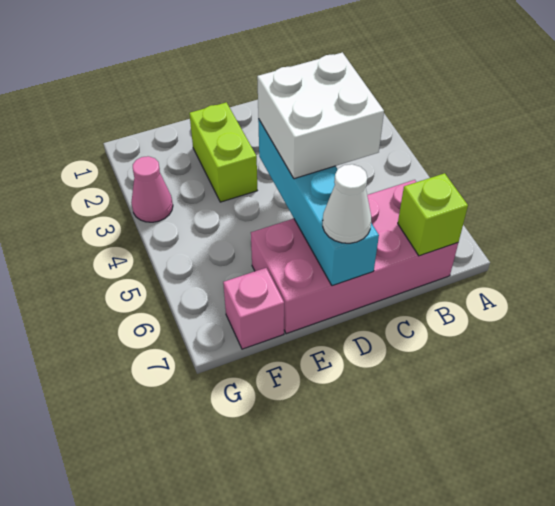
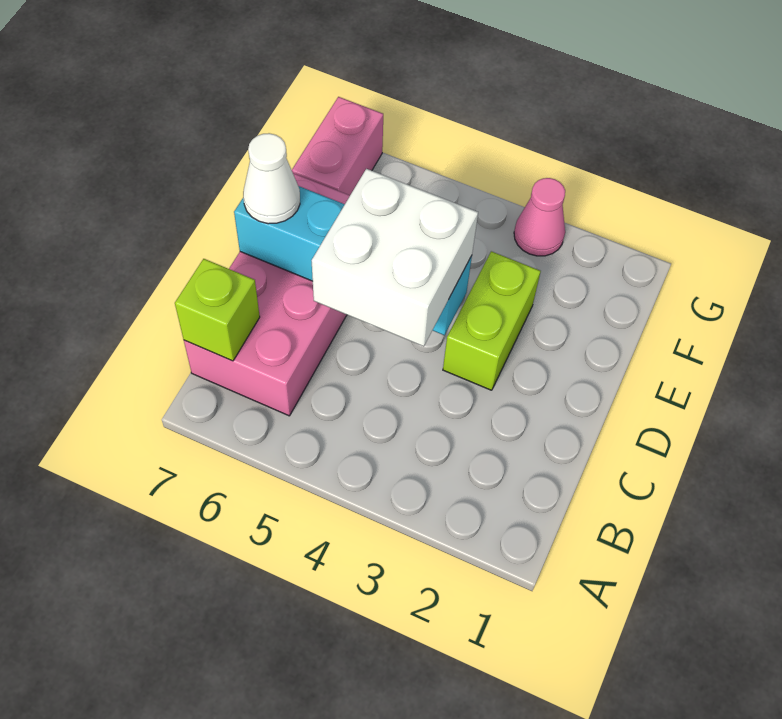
lime 1x2 brick [189,102,257,202] -> lime 1x2 brick turned to [443,251,541,390]
pink 1x1 brick [223,268,284,349] -> pink 1x2 brick [292,97,383,195]

